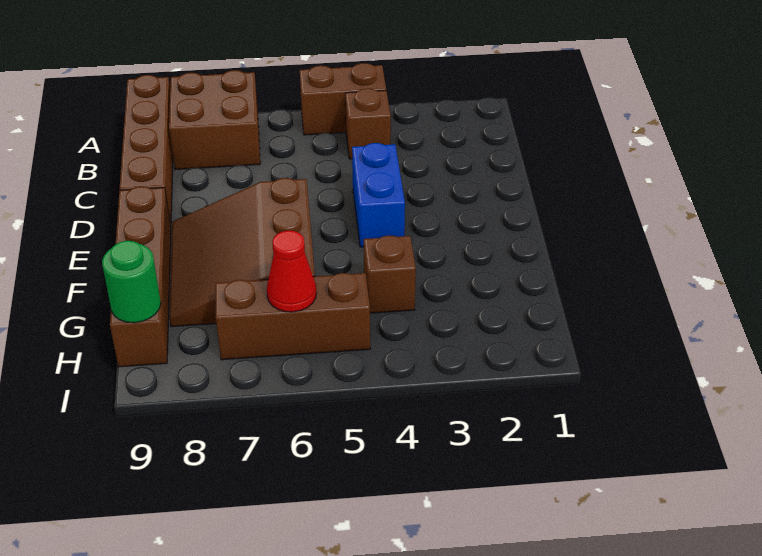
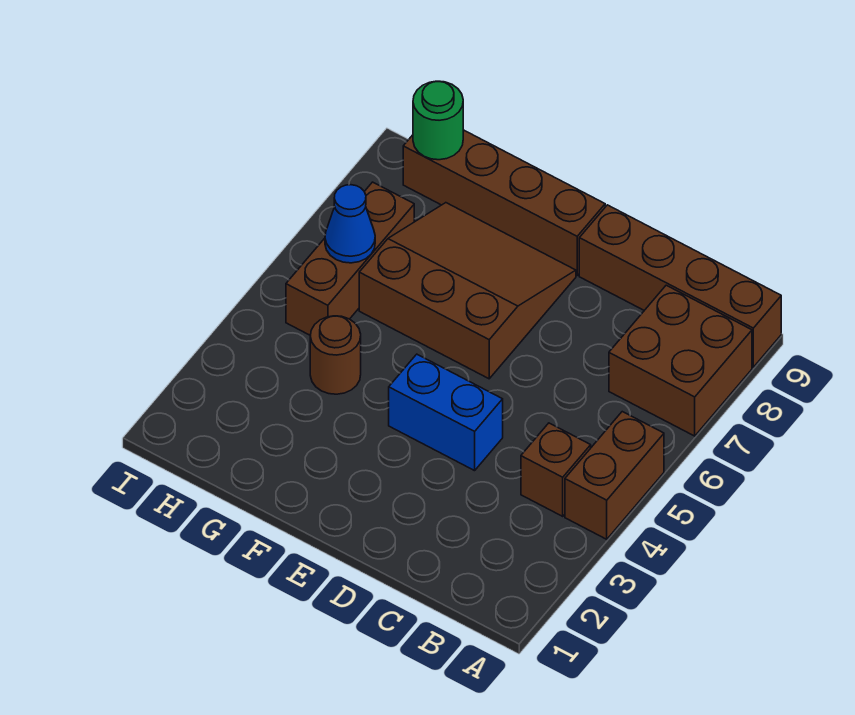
brown 1x1 brick [364,235,416,313] -> brown 1x1 round brick [310,316,361,394]
red 1x1 cone [267,231,316,312] -> blue 1x1 cone [325,185,375,263]

